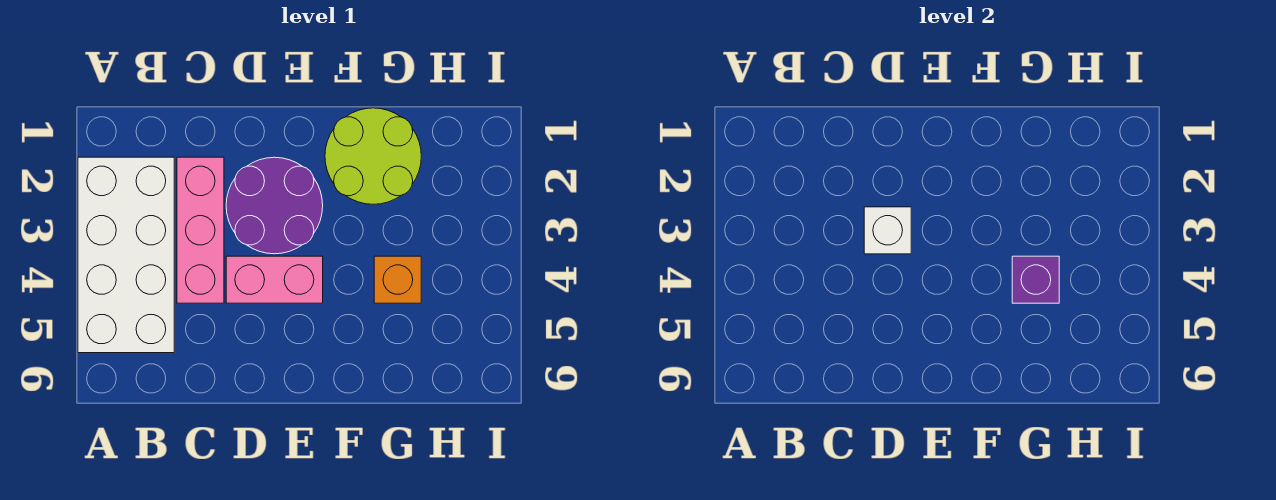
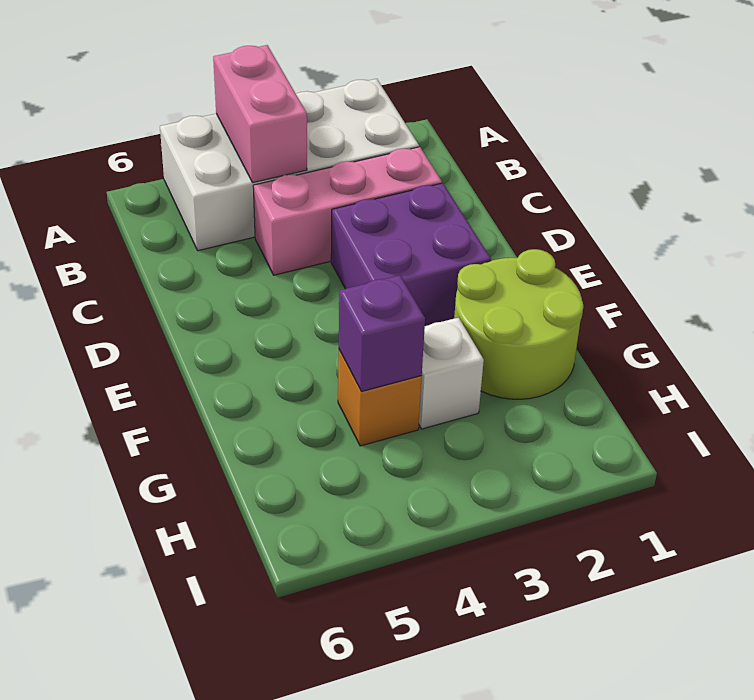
purple 2x2 round brick [226,157,323,254] -> purple 2x2 brick [331,183,491,326]
white 1x1 brick [864,207,911,254] -> white 1x1 brick moved to [419,318,484,429]
pink 1x2 brick [226,256,323,303] -> pink 1x2 brick moved to [213,45,307,182]

